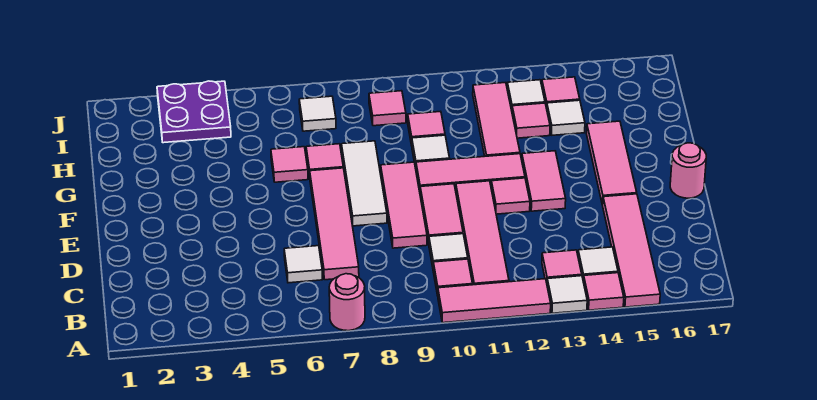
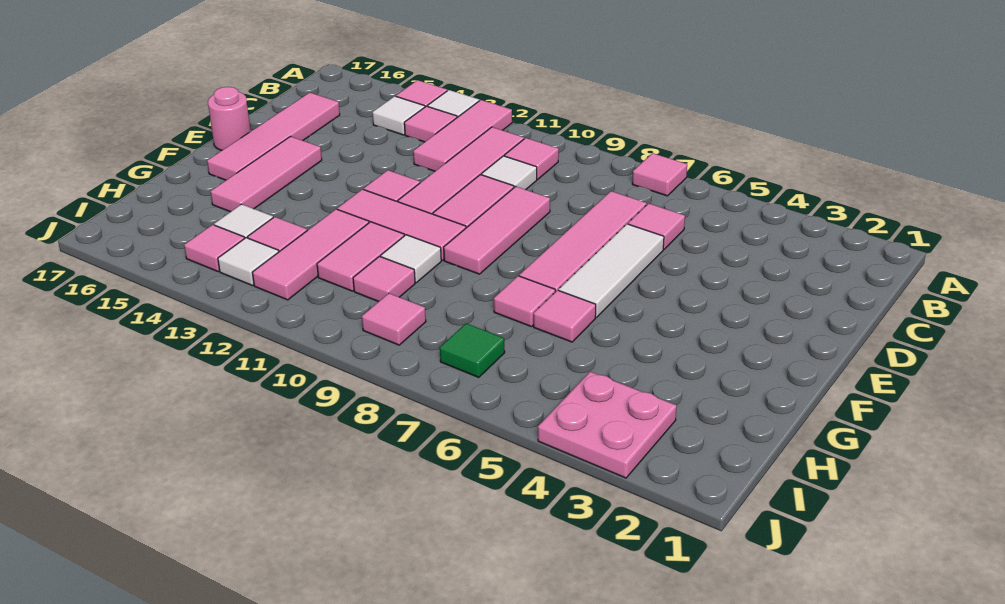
pink 1x1 round brick [329,274,365,331] -> pink 1x1 tile [632,153,687,196]
pink 1x3 tile [438,279,551,323] -> pink 1x3 tile turned to [413,100,512,171]
pink 1x4 tile [603,194,660,307] -> pink 1x4 tile moved to [207,93,340,180]
white 1x1 tile [284,246,322,283] -> pink 1x1 tile [628,204,685,249]
white 1x3 tile [342,141,387,226] -> white 1x3 tile moved to [559,224,664,318]
pink 1x2 tile [522,151,566,211] -> pink 1x2 tile moved to [317,222,404,291]
purple 2x2 plate [157,81,231,143] -> pink 2x2 plate [538,372,677,478]
white 1x1 tile [299,96,336,131] -> green 1x1 tile [440,323,505,378]

